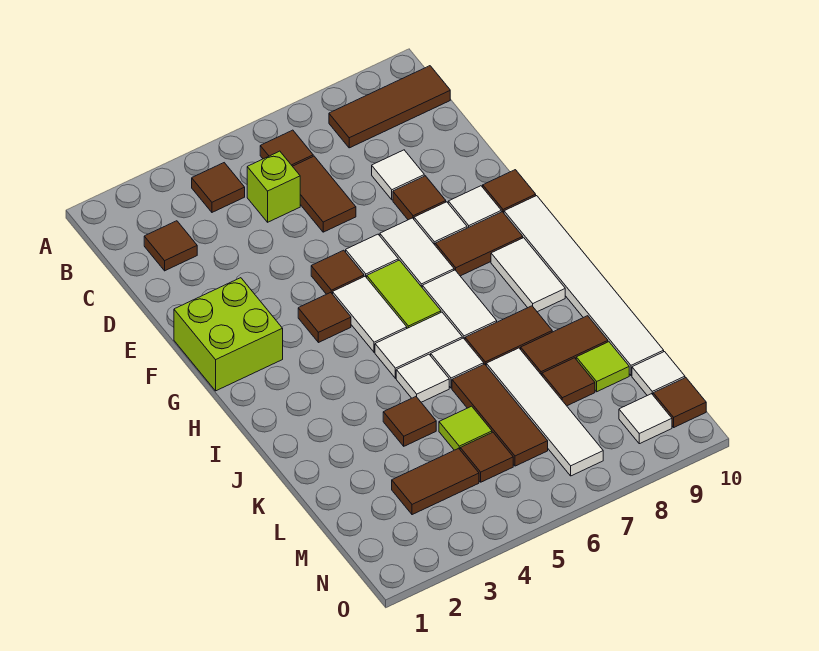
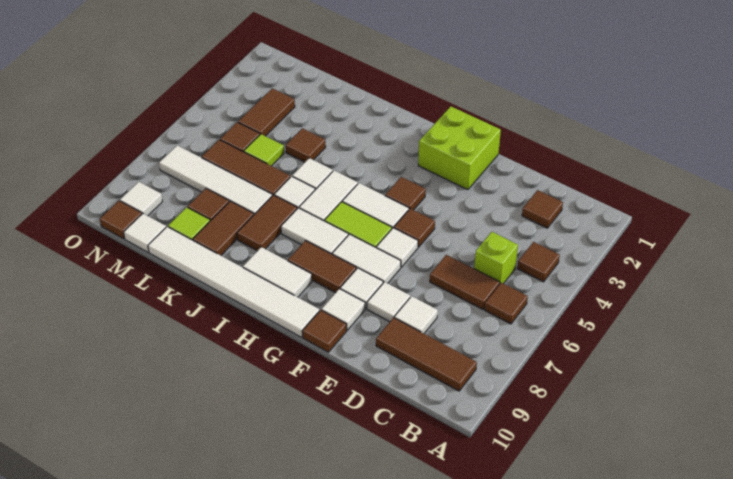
brown 1x3 tile [329,66,450,148] -> brown 1x3 tile turned to [376,318,477,391]
brown 1x1 tile [393,176,446,220] -> white 1x1 tile [367,282,410,322]
brown 1x2 tile [435,212,523,276] -> brown 1x2 tile turned to [288,241,356,293]

